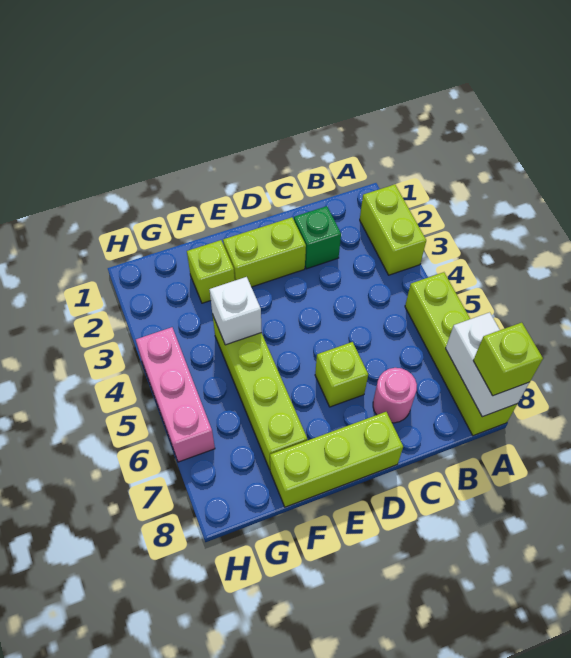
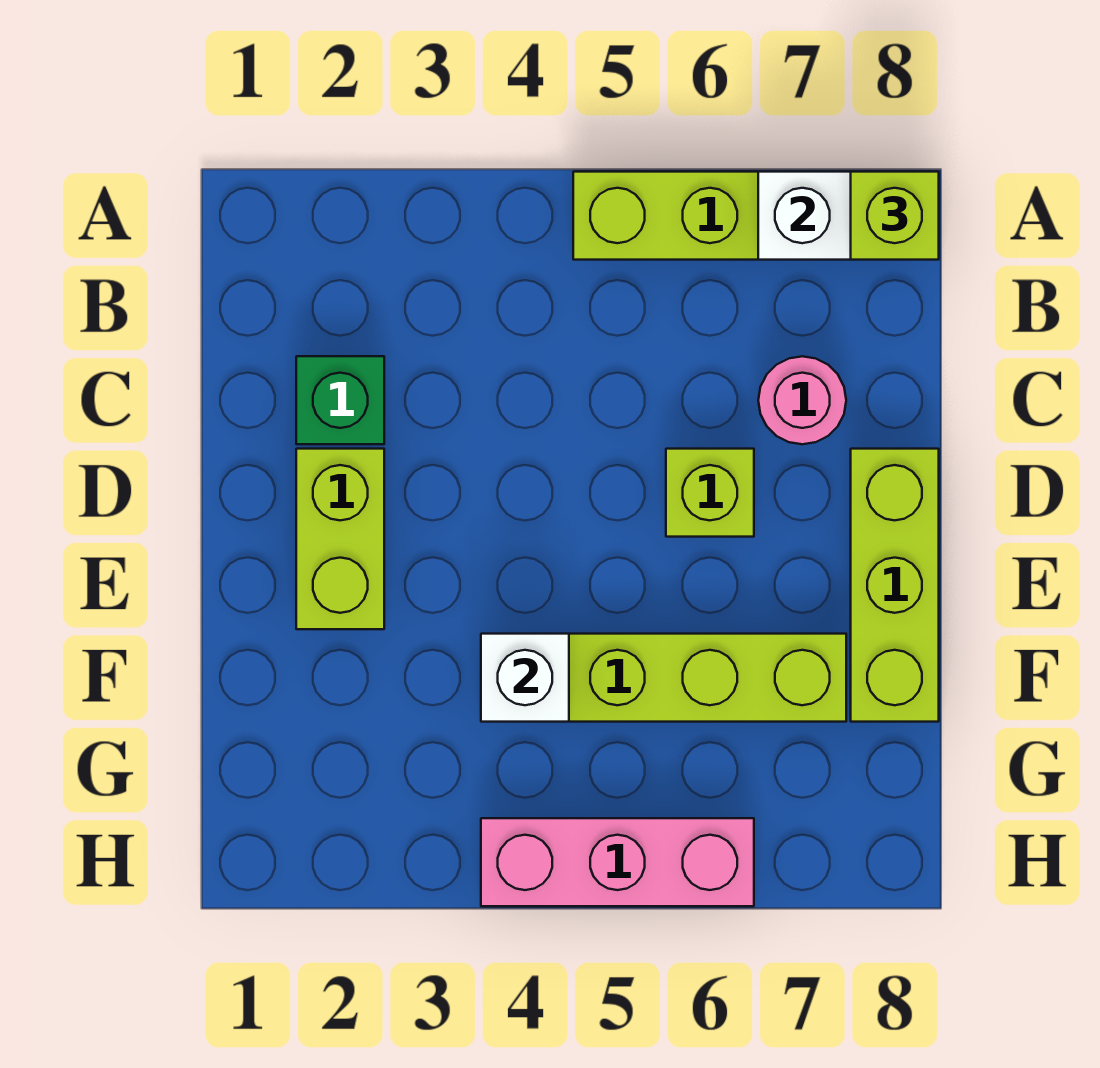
lime 1x2 brick [360,185,426,275] -> none
lime 1x1 brick [187,240,235,303] -> none

